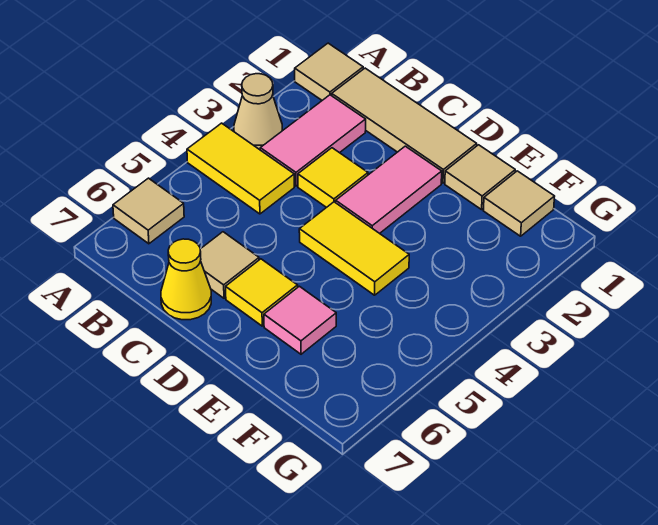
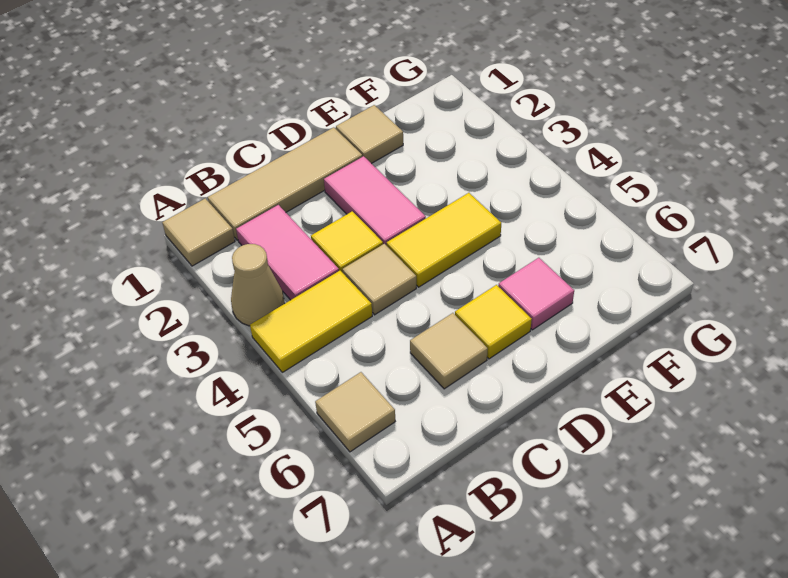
yellow 1x1 cone [161,239,211,320] -> none
tan 1x1 tile [483,171,555,236] -> tan 1x1 tile moved to [342,244,416,315]

